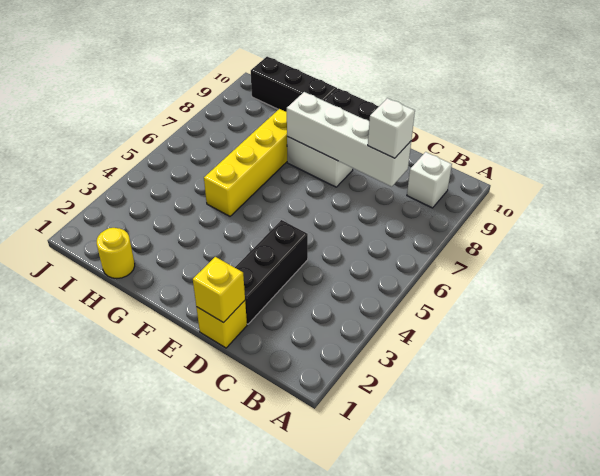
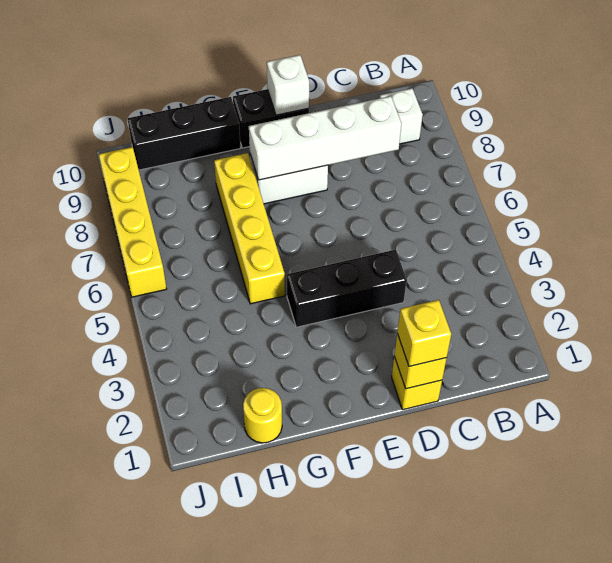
white 1x1 brick [368,98,415,158] -> white 1x1 brick moved to [267,55,309,115]
none -> yellow 1x1 brick [397,300,451,366]
black 1x3 brick [235,220,308,324] -> black 1x3 brick turned to [287,250,407,327]
none -> yellow 1x4 brick [99,147,166,297]

